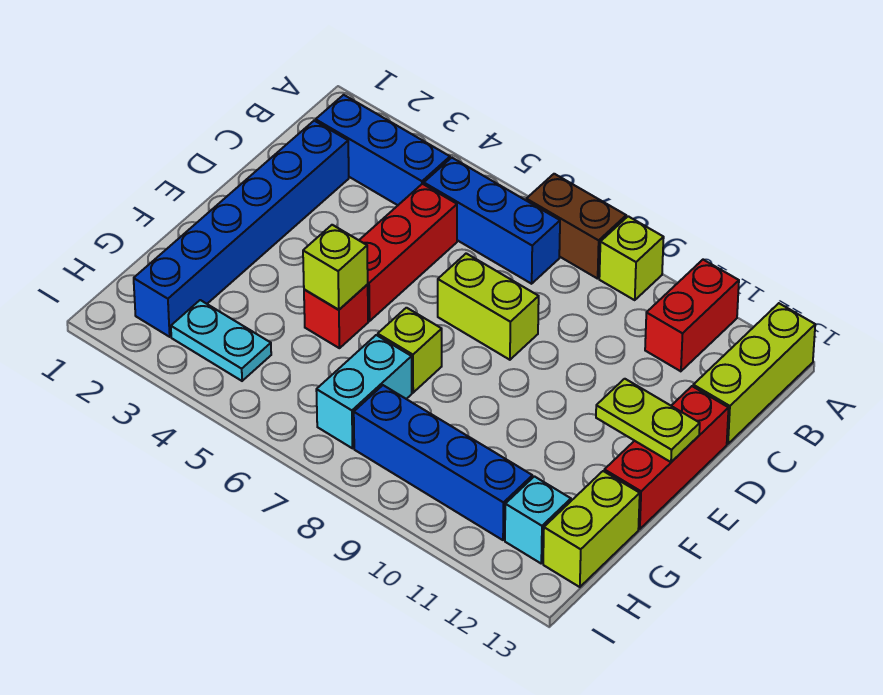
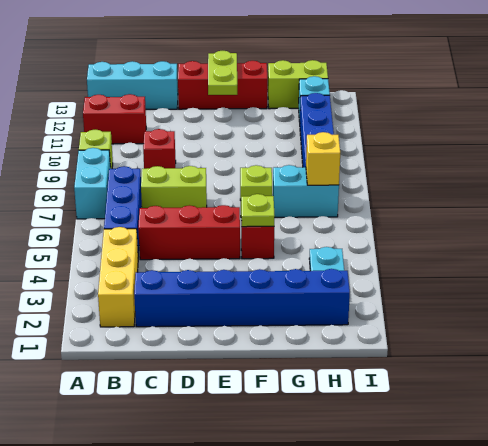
brown 1x2 brick [526,174,626,279] -> cyan 1x2 brick [74,148,110,219]
lime 1x3 brick [693,303,815,444] -> cyan 1x3 brick [87,61,178,109]
blue 1x3 brick [316,95,450,205] -> yellow 1x3 brick [98,227,138,327]
none -> red 1x1 brick [143,129,176,169]
lime 1x2 brick [438,253,539,360] -> lime 1x2 brick turned to [141,166,207,208]
lime 1x1 brick [303,225,368,310] -> lime 1x1 plate [241,194,275,227]
none -> yellow 1x1 brick [306,132,340,185]

